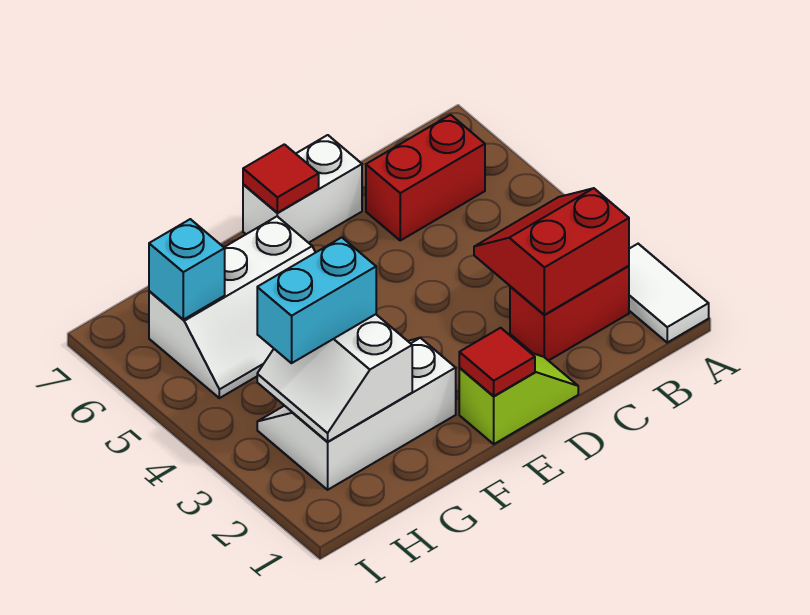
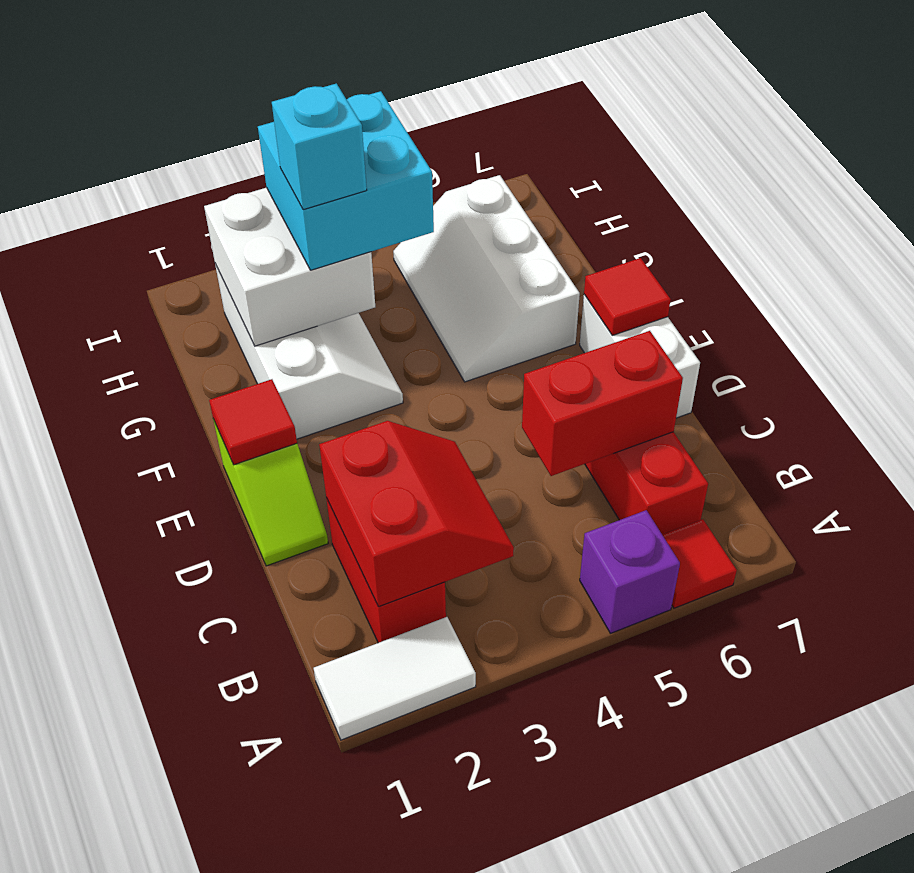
none -> purple 1x1 brick [580,510,680,633]
none -> red 1x1 tile [663,519,737,608]
none -> red 1x2 brick [522,331,683,476]
white 2x2 slope [257,314,412,442] -> white 2x2 brick [204,188,375,346]
cyan 1x2 brick [257,237,376,363] -> cyan 2x2 brick [258,91,434,270]
cyan 1x1 brick [149,219,225,320] -> cyan 1x1 brick moved to [272,83,367,210]

